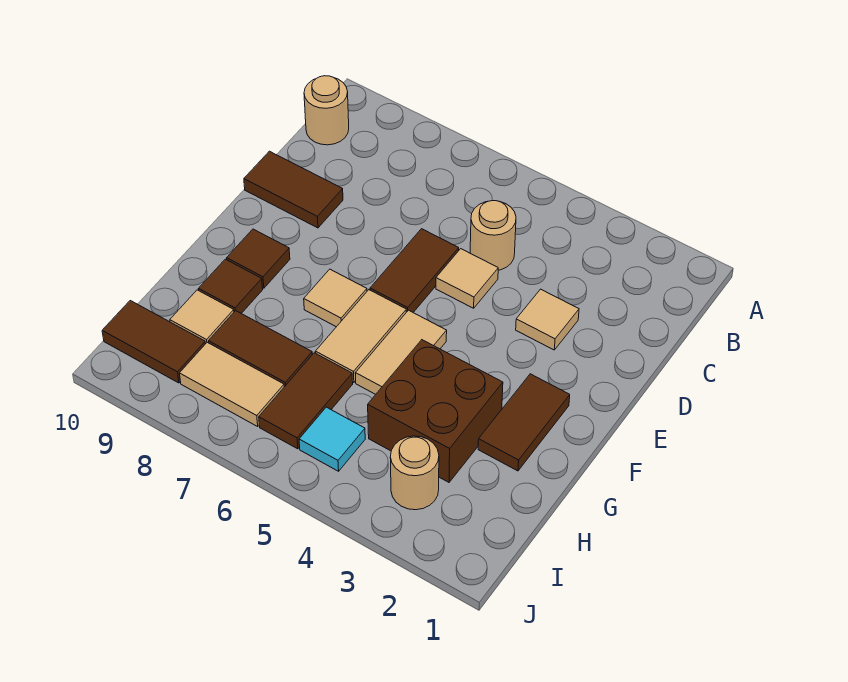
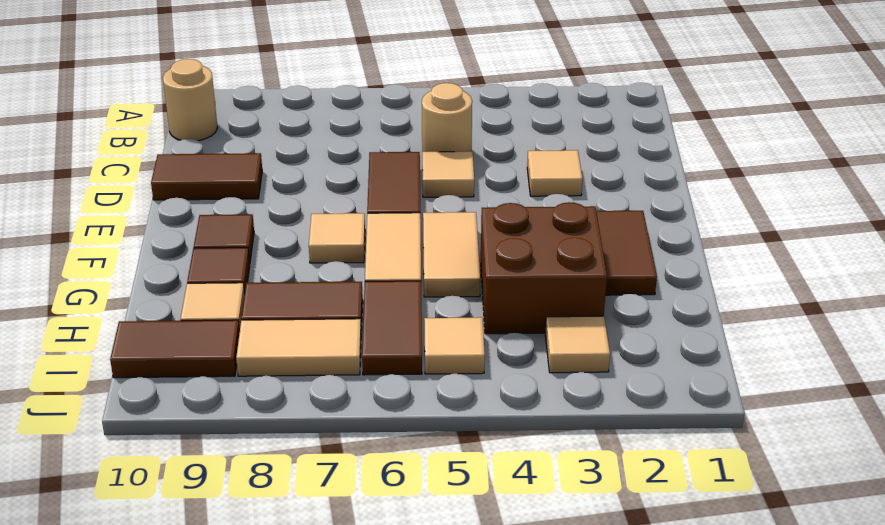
tan 1x1 round brick [390,436,439,510] -> tan 1x1 tile [545,316,610,373]
cyan 1x1 tile [299,407,365,471] -> tan 1x1 tile [424,317,485,374]

